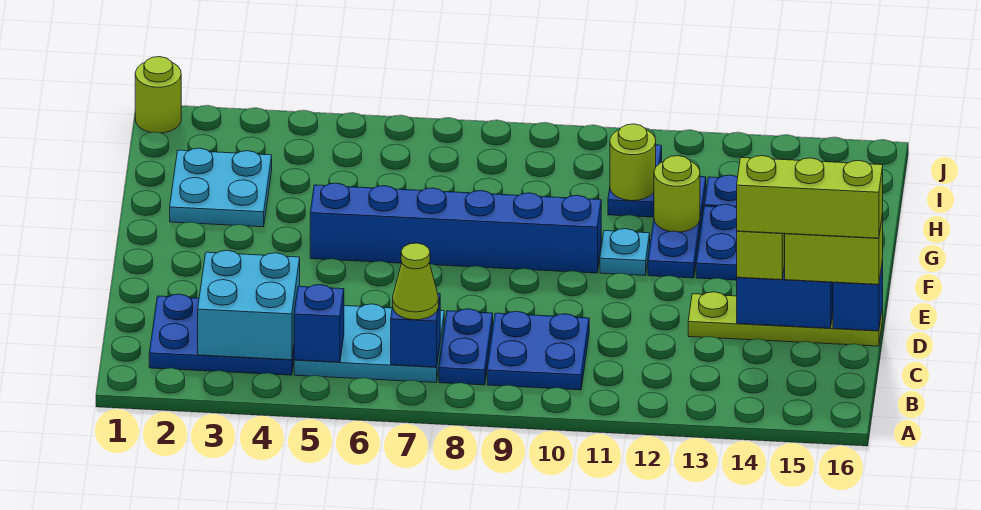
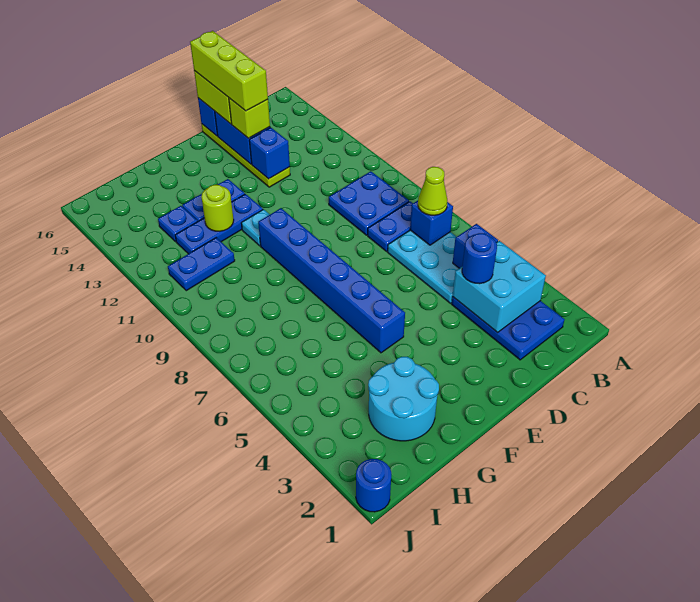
none -> blue 1x1 round brick [462,233,497,284]
none -> blue 1x1 brick [249,128,290,179]
cyan 2x2 plate [170,148,272,227] -> cyan 2x2 round brick [368,357,439,441]
lime 1x1 round brick [610,124,656,201] -> none
lime 1x1 round brick [135,57,181,133] -> blue 1x1 round brick [356,459,391,512]

